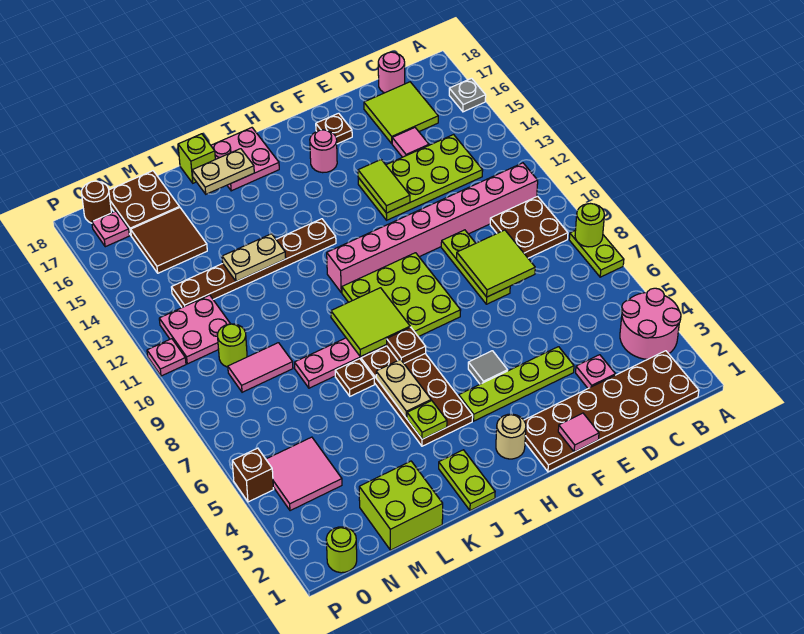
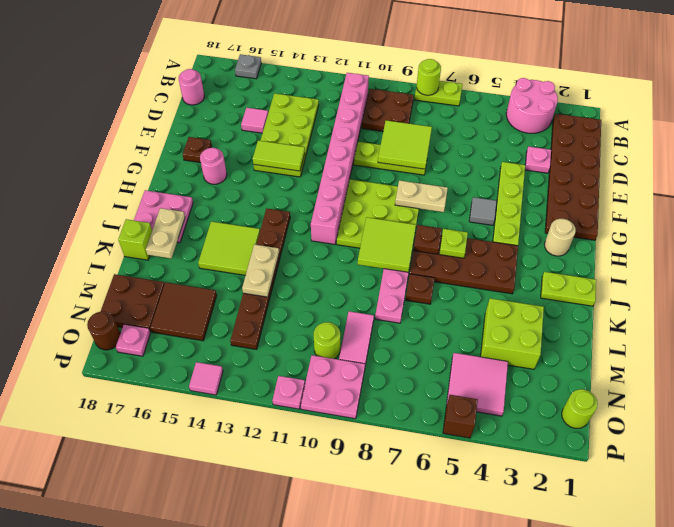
lime 2x2 tile [364,82,438,143] -> lime 2x2 tile moved to [198,221,260,275]
pink 1x1 tile [558,413,599,452] -> pink 1x1 tile moved to [189,362,223,395]
lime 1x1 plate [407,401,447,439] -> lime 1x1 plate moved to [439,229,468,258]
tan 1x2 plate [376,360,431,418] -> tan 1x2 plate moved to [395,180,448,212]
lime 2x2 brick [359,461,443,550] -> lime 2x2 brick moved to [481,298,544,369]
pink 2x2 plate [159,295,230,364] -> pink 2x2 plate moved to [301,355,365,419]

